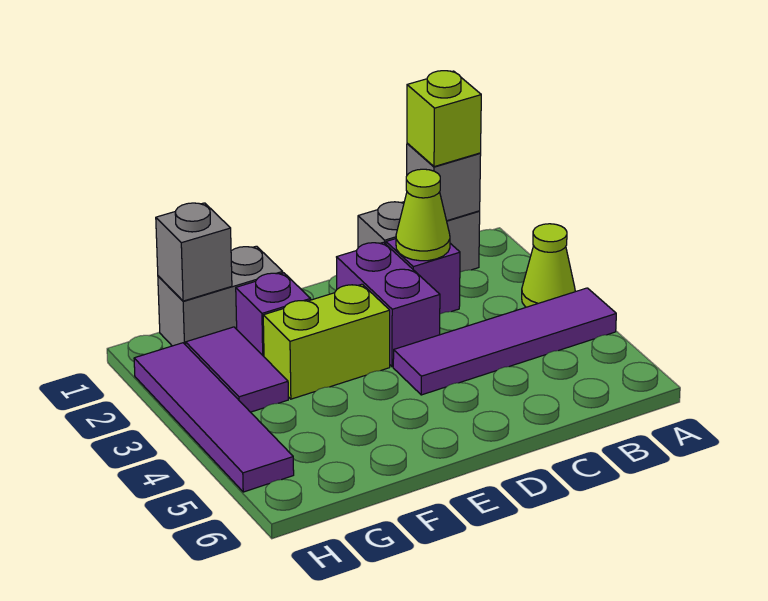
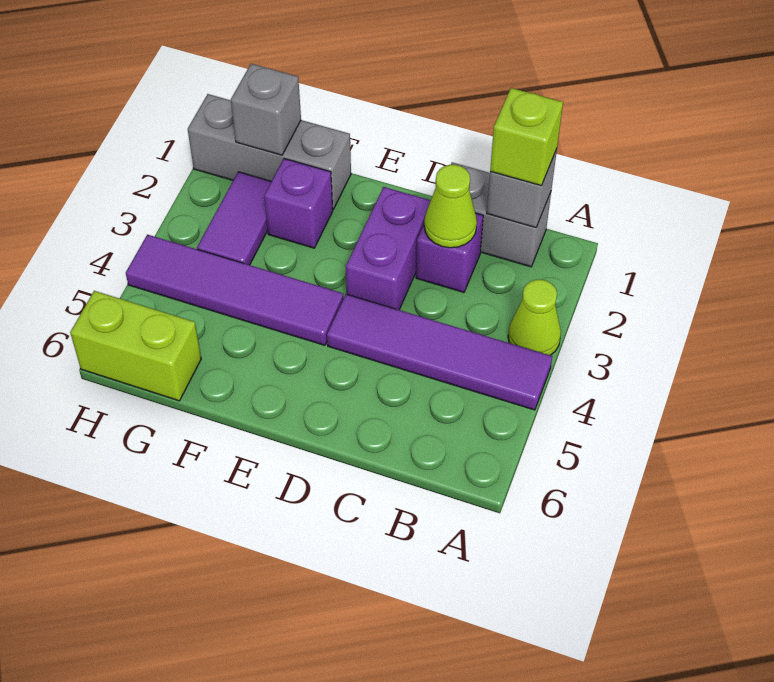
lime 1x2 brick [263,284,390,399] -> lime 1x2 brick moved to [70,291,201,401]
grey 1x2 brick [158,246,283,346] -> grey 1x3 brick [188,94,351,209]
purple 1x4 tile [134,343,294,492] -> purple 1x4 tile turned to [126,235,344,345]

